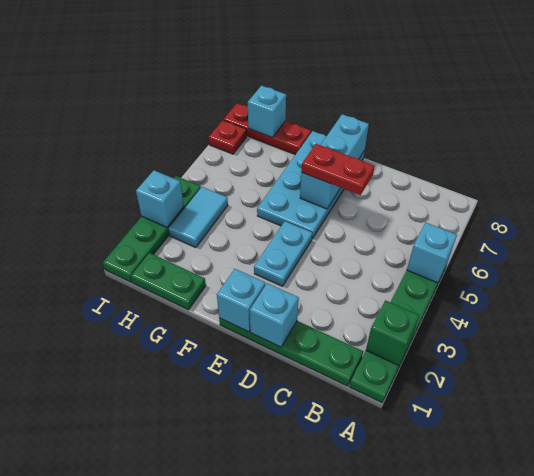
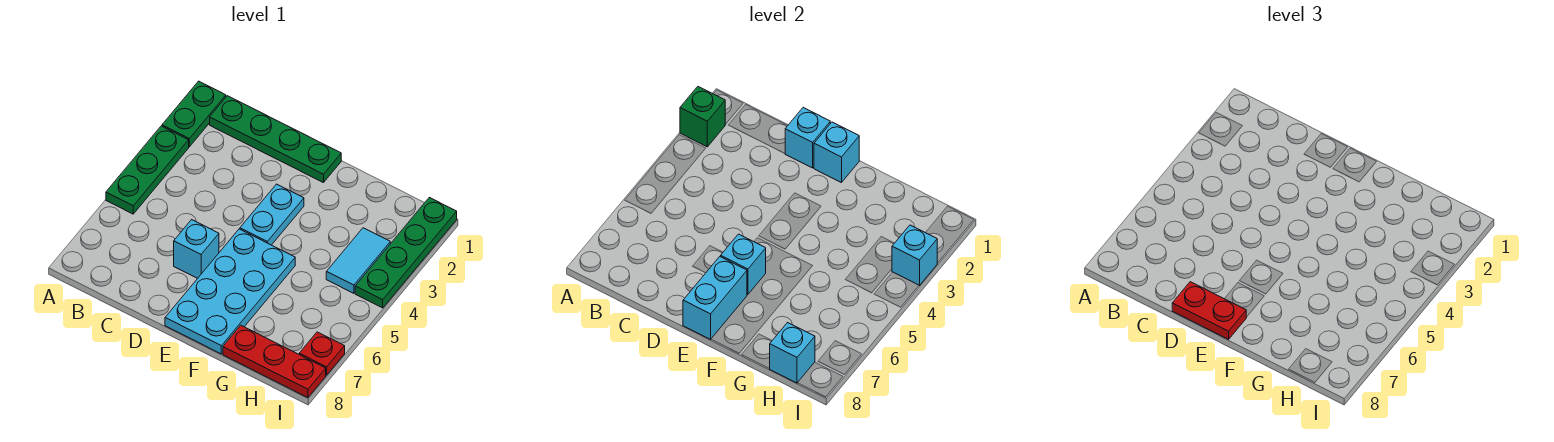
cyan 1x1 brick [407,223,457,283] -> cyan 1x1 brick moved to [174,220,219,278]
red 1x2 plate [301,144,375,195] -> red 1x2 plate moved to [1172,282,1246,339]
green 1x2 plate [131,253,206,310] -> none

